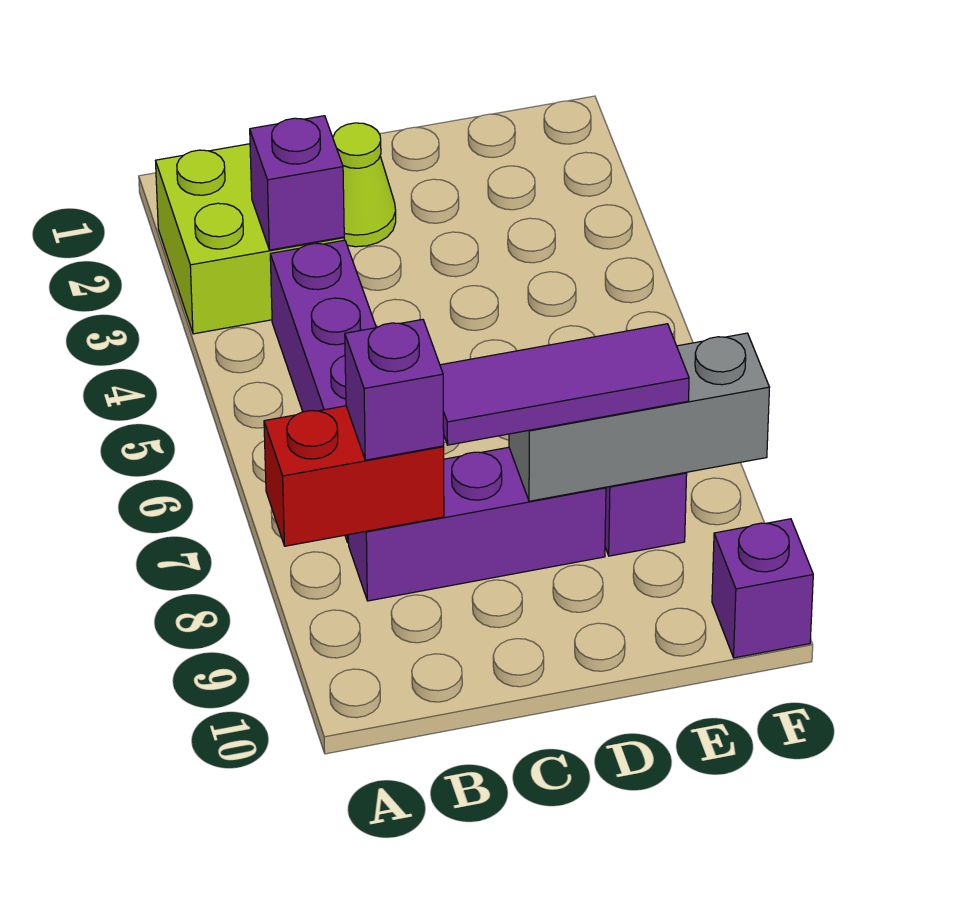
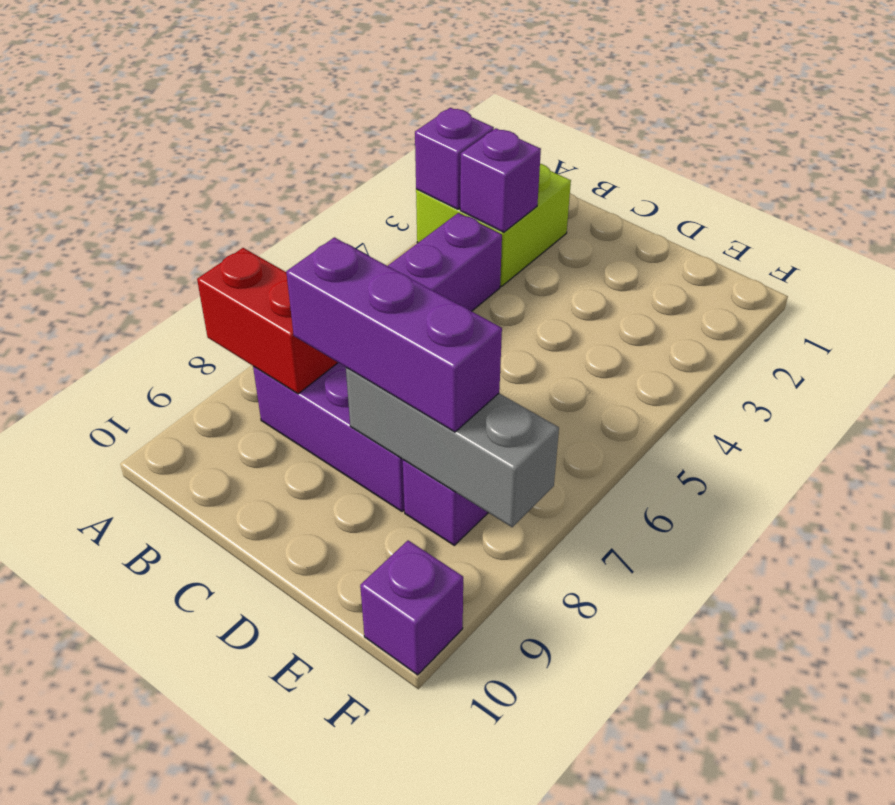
purple 1x1 brick [345,319,444,460] -> purple 1x1 brick moved to [415,108,494,209]
lime 1x1 cone [333,123,396,247] -> none
purple 1x3 tile [440,324,689,445] -> purple 1x3 brick [286,237,502,432]

